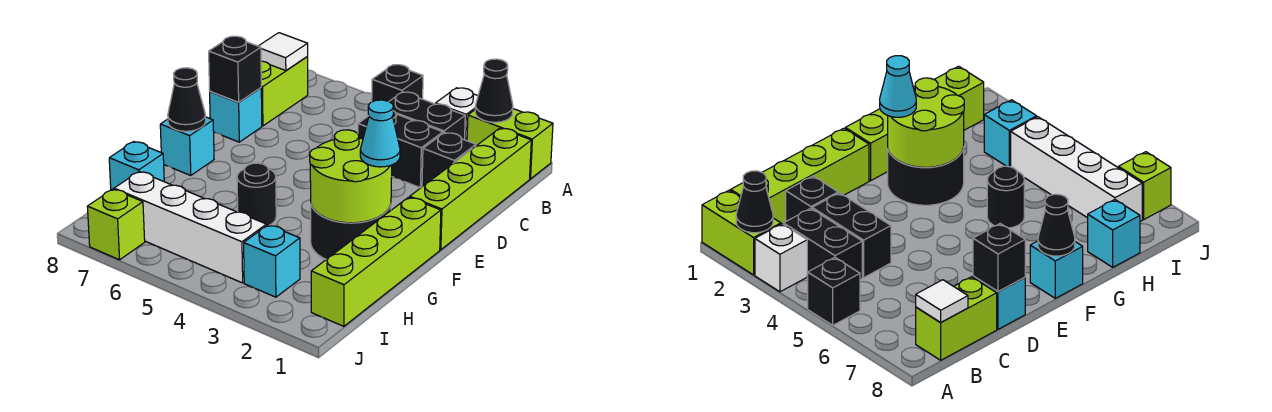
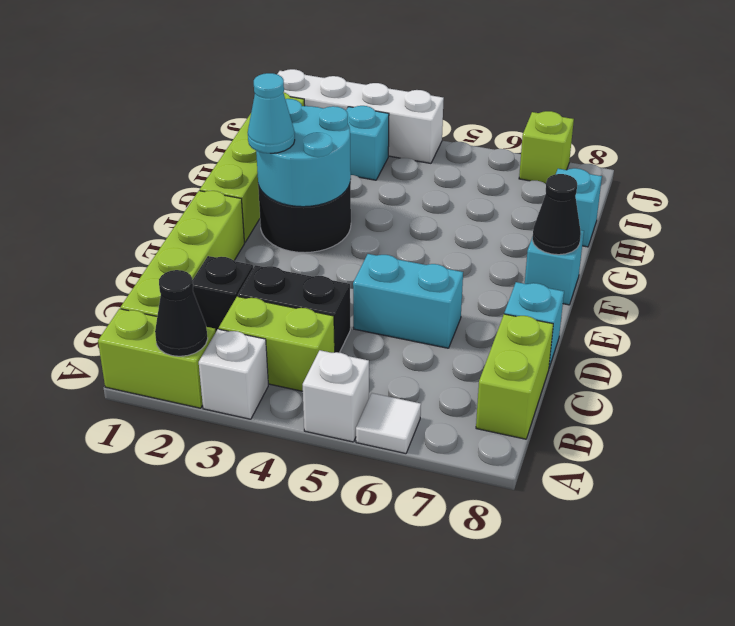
black 1x1 brick [372,65,423,102] -> white 1x1 brick [303,350,369,442]
black 1x2 brick [389,92,465,140] -> lime 1x2 brick [219,296,335,391]
white 1x1 tile [259,33,308,71] -> white 1x1 tile moved to [356,393,421,454]
none -> cyan 1x2 brick [353,254,463,348]
black 1x1 brick [209,36,261,102] -> none
lime 2x2 round brick [310,130,392,223] -> cyan 2x2 round brick [256,99,351,207]
black 1x1 round brick [237,163,276,226] -> none
white 1x4 brick [114,172,266,283] -> white 1x4 brick moved to [277,69,444,163]

